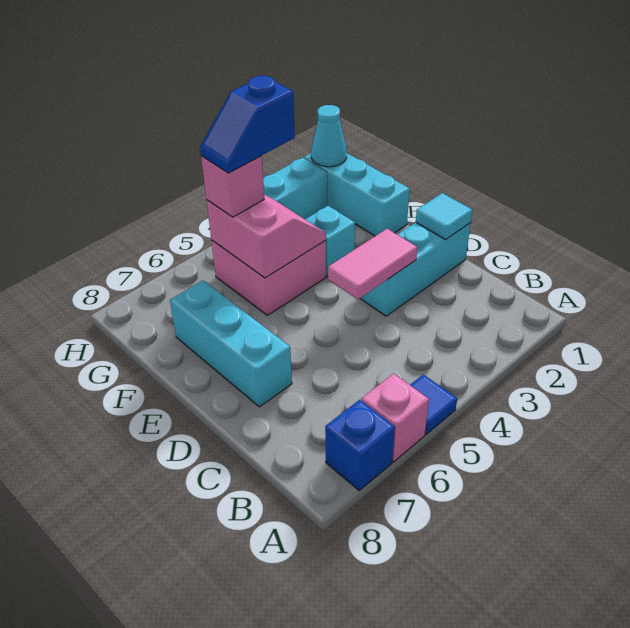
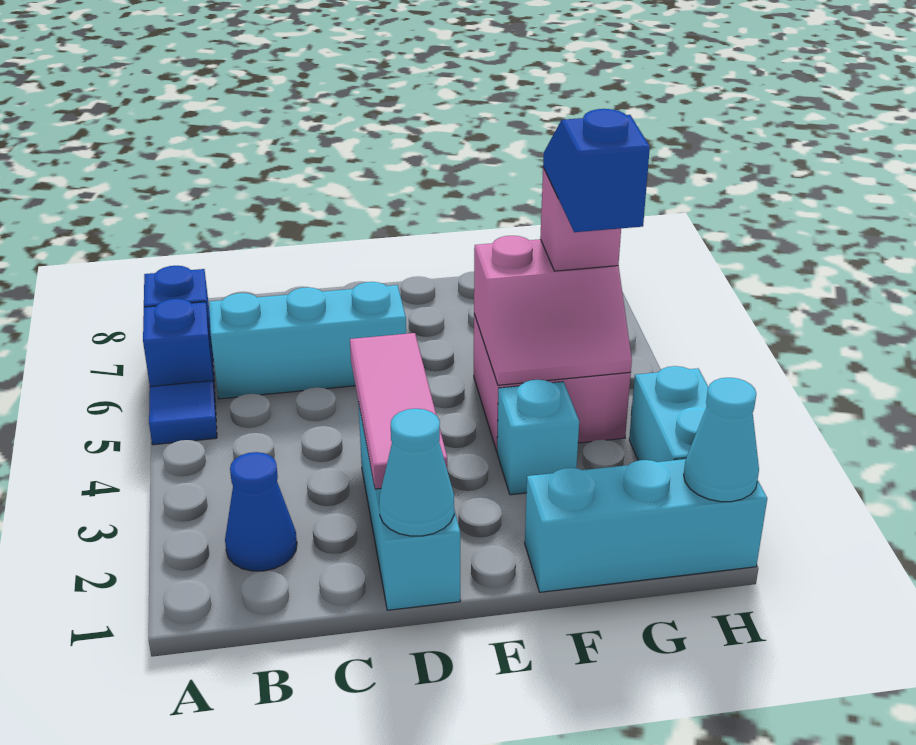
pink 1x1 brick [361,374,429,462] -> blue 1x1 brick [143,299,215,394]
none -> blue 1x1 cone [225,452,297,571]
cyan 1x1 tile [416,193,472,240] -> cyan 1x1 cone [379,409,454,536]
pink 1x2 tile [328,229,417,299] -> pink 1x3 tile [350,333,447,489]
cyan 1x3 brick [170,280,292,407] -> cyan 1x3 brick moved to [209,282,406,399]

